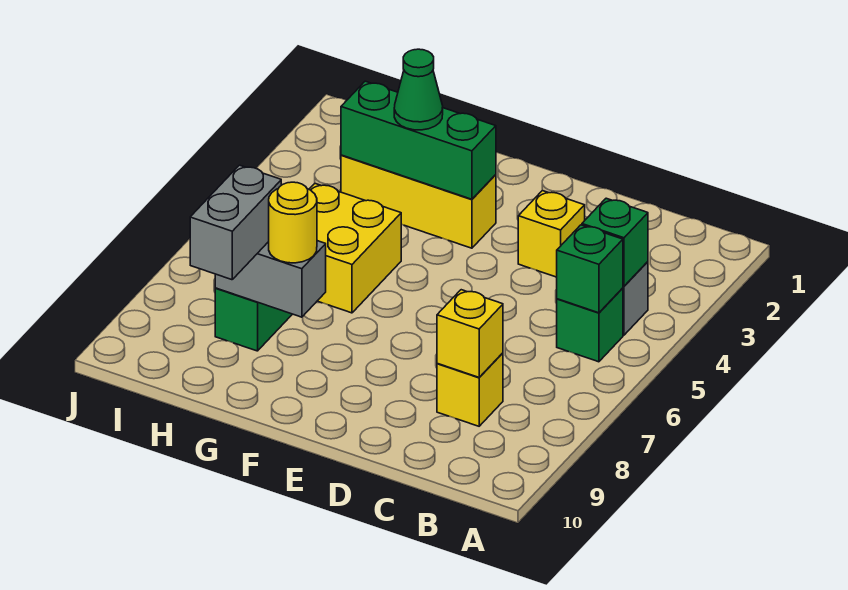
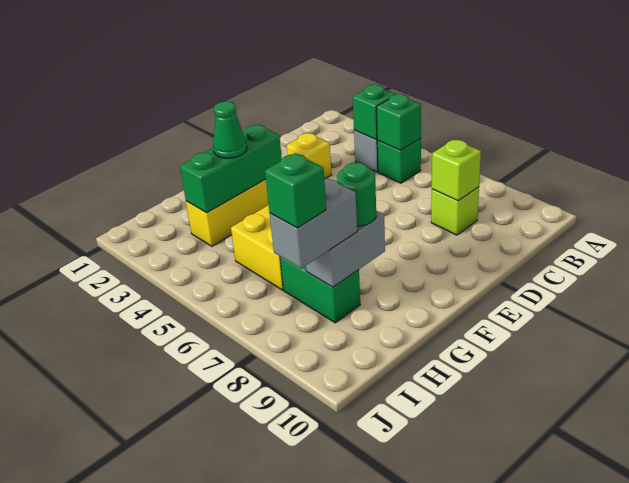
yellow 1x1 brick [437,353,503,426] -> lime 1x1 brick [431,187,479,235]
yellow 1x1 brick [437,290,503,377] -> lime 1x1 brick [432,140,481,201]
yellow 1x1 round brick [269,182,317,263] -> green 1x1 round brick [337,162,376,226]
grey 1x2 brick [190,165,281,280] -> grey 1x2 brick turned to [270,178,357,269]
none -> green 1x1 brick [265,153,326,228]

